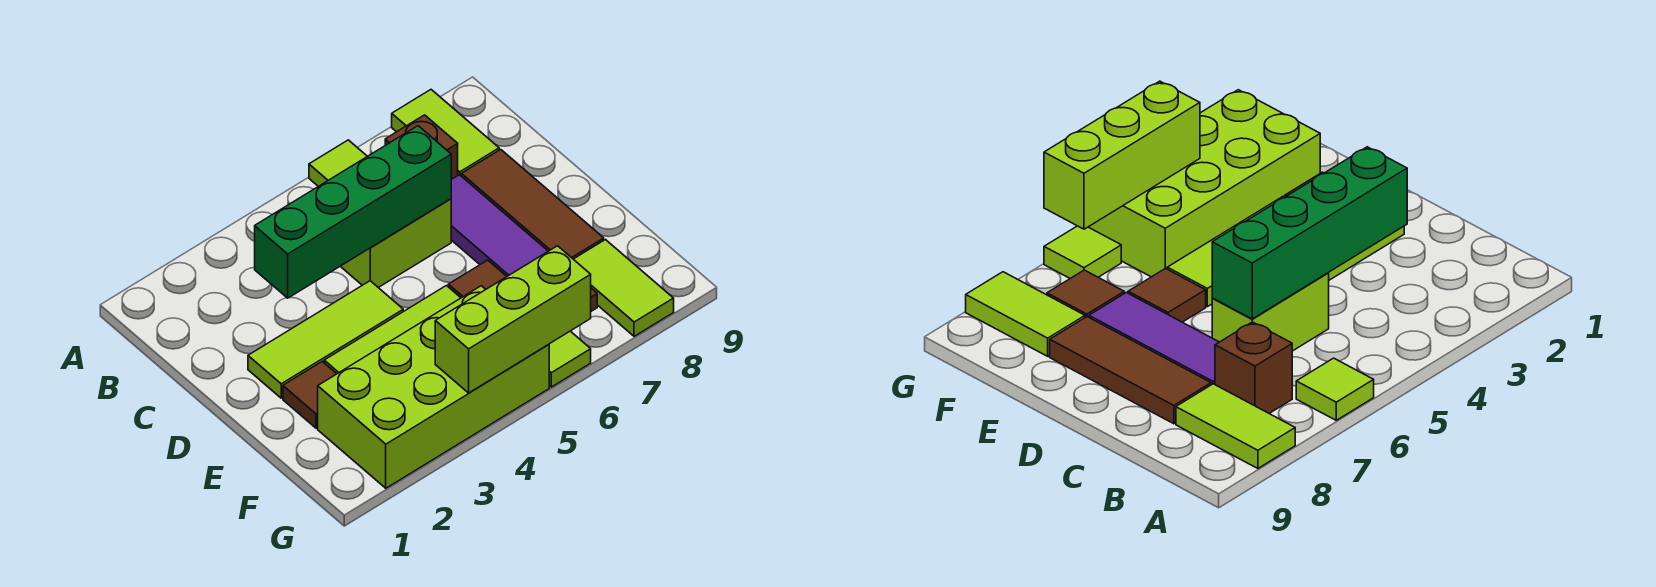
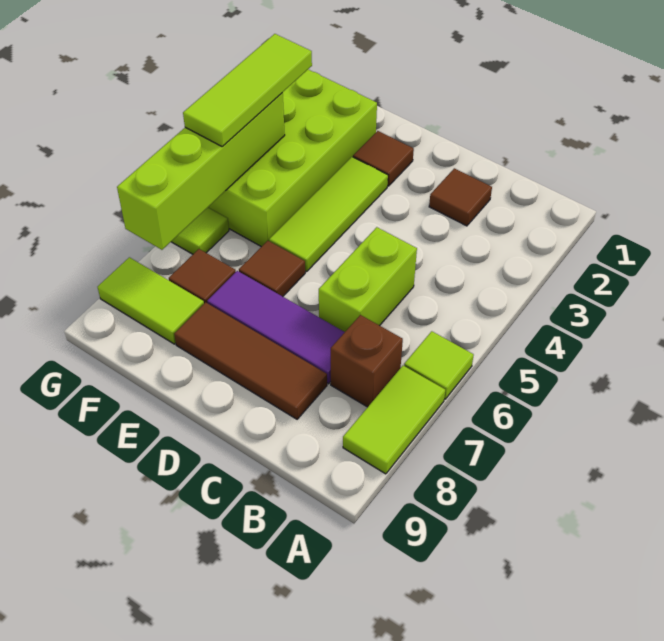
lime 1x2 tile [392,90,499,176] -> lime 1x2 tile turned to [343,366,445,474]
none -> brown 1x1 tile [429,168,492,226]
green 1x4 brick [255,126,451,298] -> none
lime 1x3 tile [248,281,403,398] -> lime 1x3 tile moved to [183,34,312,147]
lime 1x3 brick [435,246,591,393] -> lime 1x4 brick [117,93,285,250]

